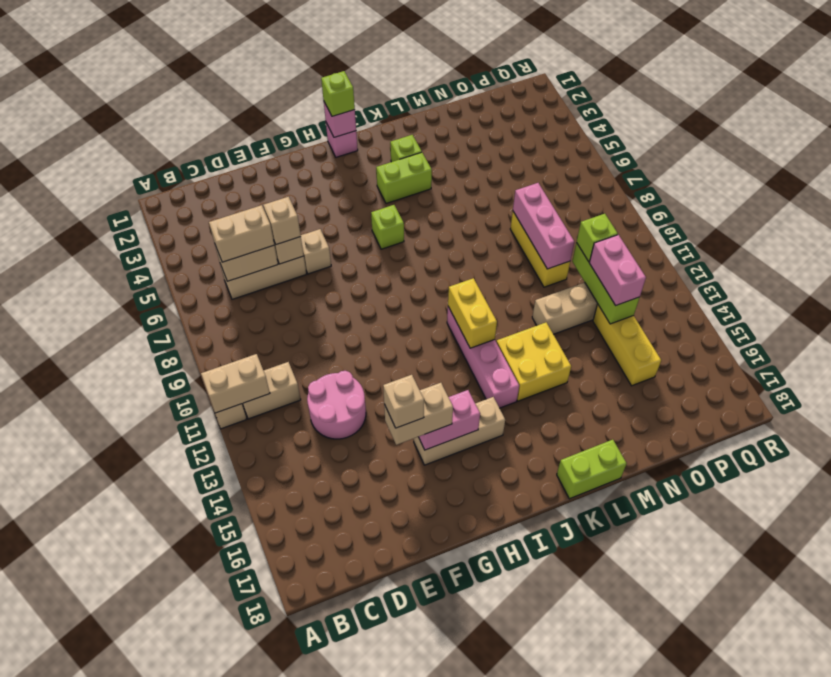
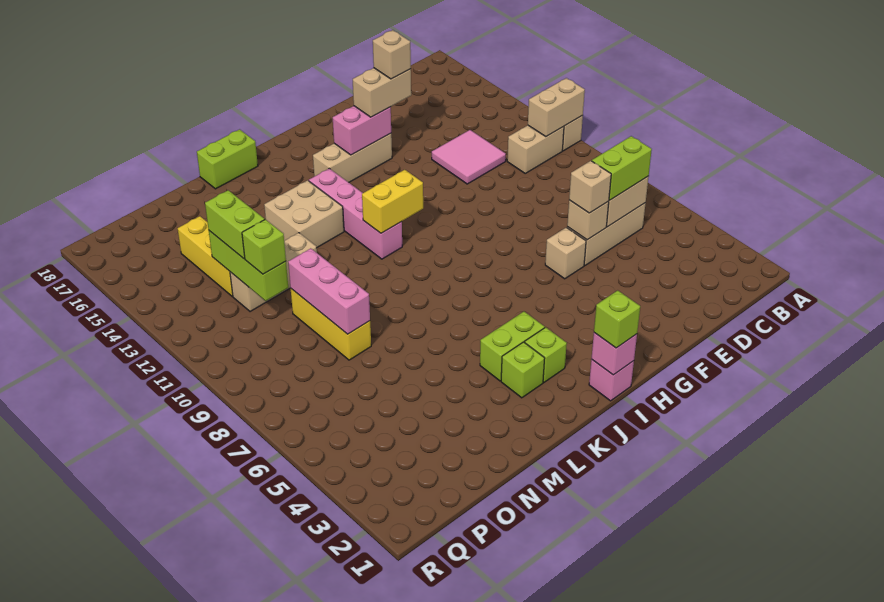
tan 1x2 brick [209,205,274,262] -> lime 1x2 brick [592,136,652,200]
pink 2x2 round brick [307,371,366,439] -> pink 2x2 tile [432,130,506,184]
lime 1x1 brick [371,205,404,249] -> lime 1x1 brick moved to [525,327,567,382]
yellow 1x2 brick [448,278,497,348] -> yellow 1x2 brick turned to [362,170,423,233]
yellow 2x2 brick [496,322,571,401] -> tan 2x2 brick [264,180,344,248]
pink 1x2 brick [589,235,646,306] -> lime 1x2 brick [205,190,265,259]

